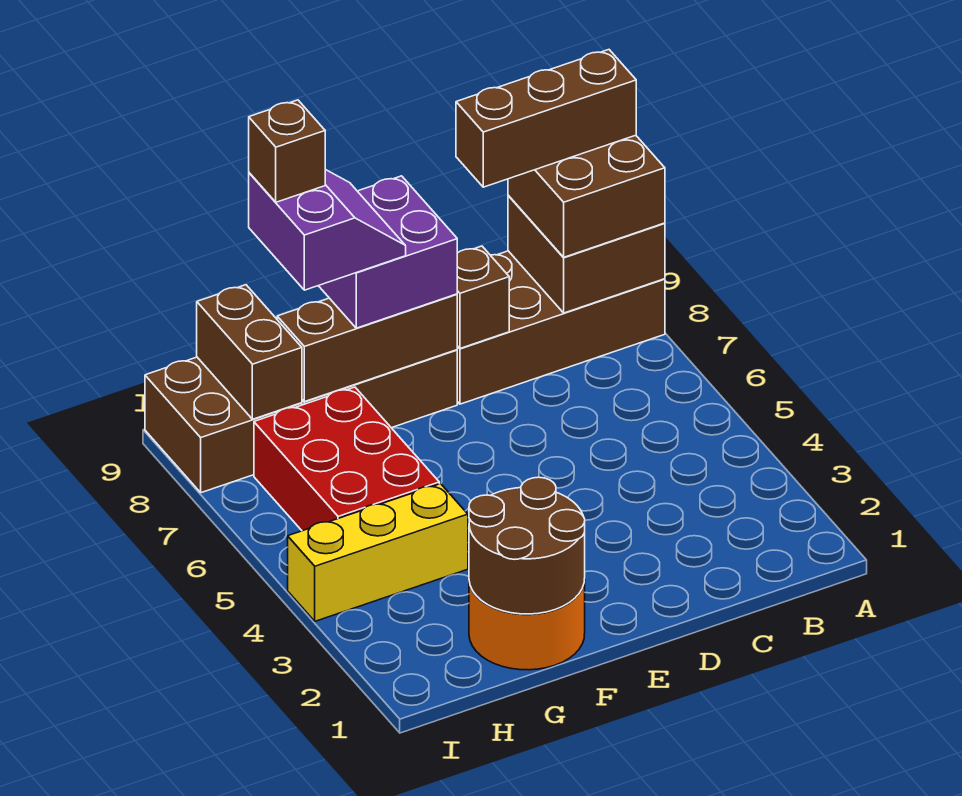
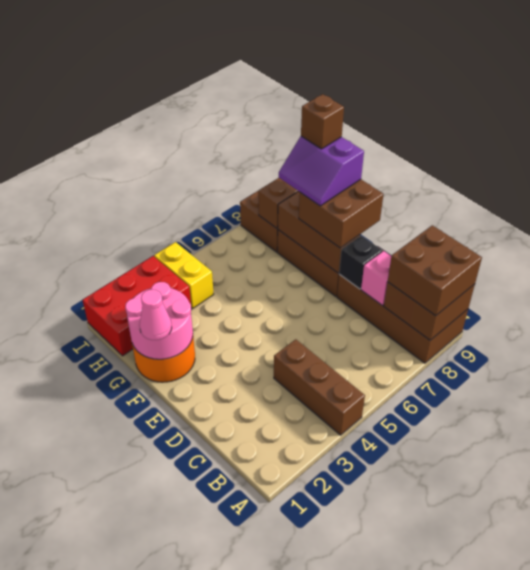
brown 1x3 brick [456,50,636,187] -> brown 1x3 brick moved to [274,339,365,435]
none -> pink 1x1 brick [361,251,391,305]
brown 1x1 brick [457,246,509,348] -> black 1x1 brick [339,236,383,289]
purple 2x2 brick [319,176,457,328] -> brown 2x2 brick [299,179,384,248]
brown 2x2 round brick [469,477,585,614] -> pink 2x2 round brick [125,282,193,359]
none -> pink 1x1 cone [139,290,172,340]
purple 2x2 slope [249,169,406,290] -> purple 2x2 slope turned to [279,136,364,206]
yellow 1x3 brick [288,484,468,621] -> yellow 1x2 brick [154,242,214,308]
red 2x3 brick [254,387,439,531] -> red 2x3 brick moved to [83,256,191,356]

